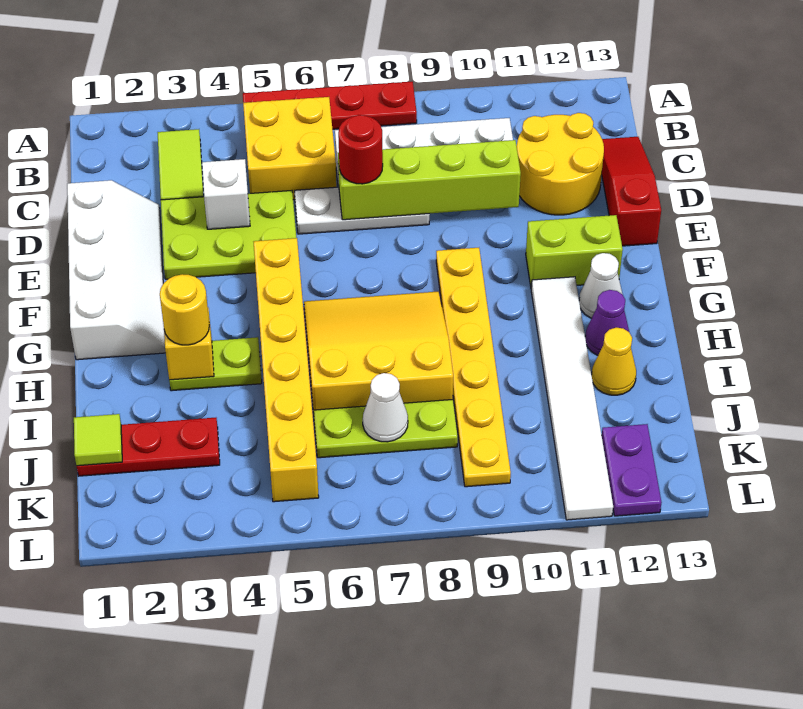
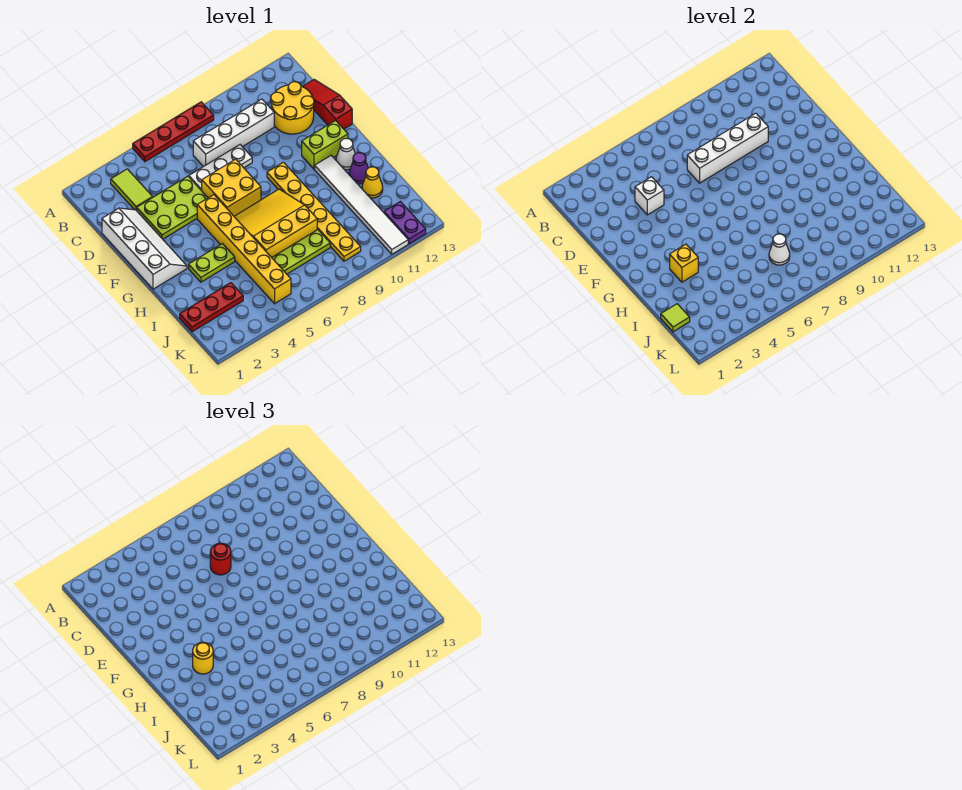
yellow 2x2 brick [243,97,337,200] -> yellow 2x2 brick moved to [202,159,261,216]
lime 1x4 brick [338,140,521,220] -> white 1x4 brick [687,113,768,183]

